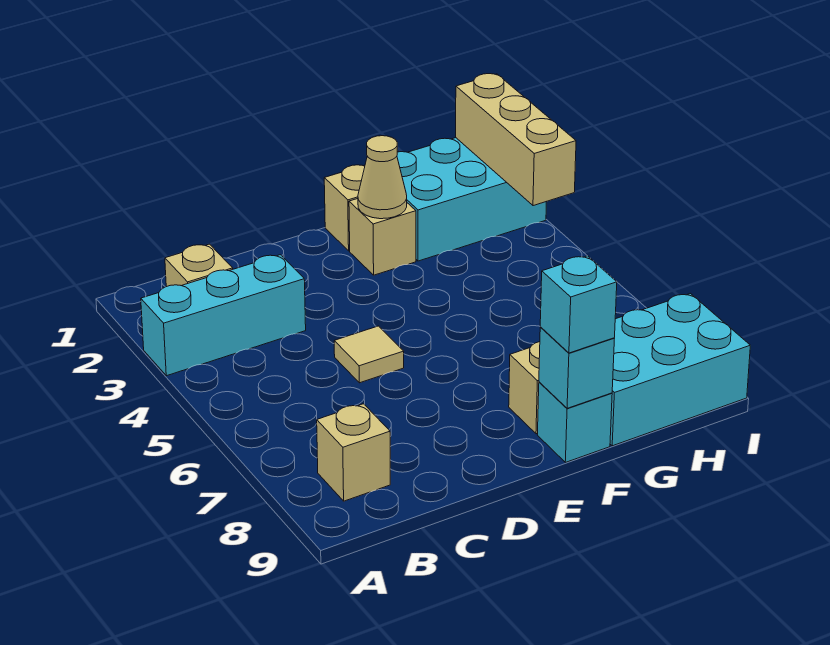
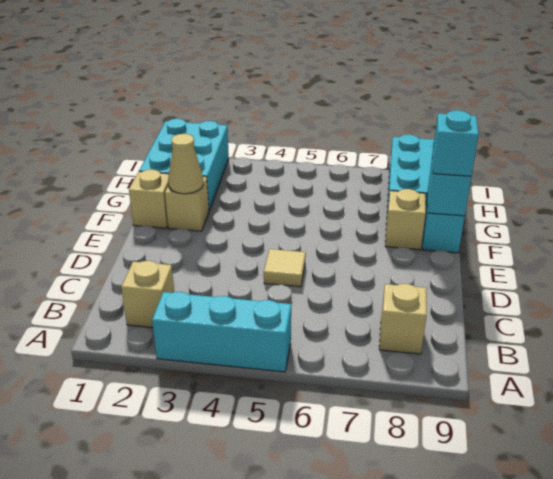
cyan 1x3 brick [141,255,306,376] -> cyan 1x3 brick turned to [152,292,291,372]
tan 1x3 brick [456,74,576,206] -> none

